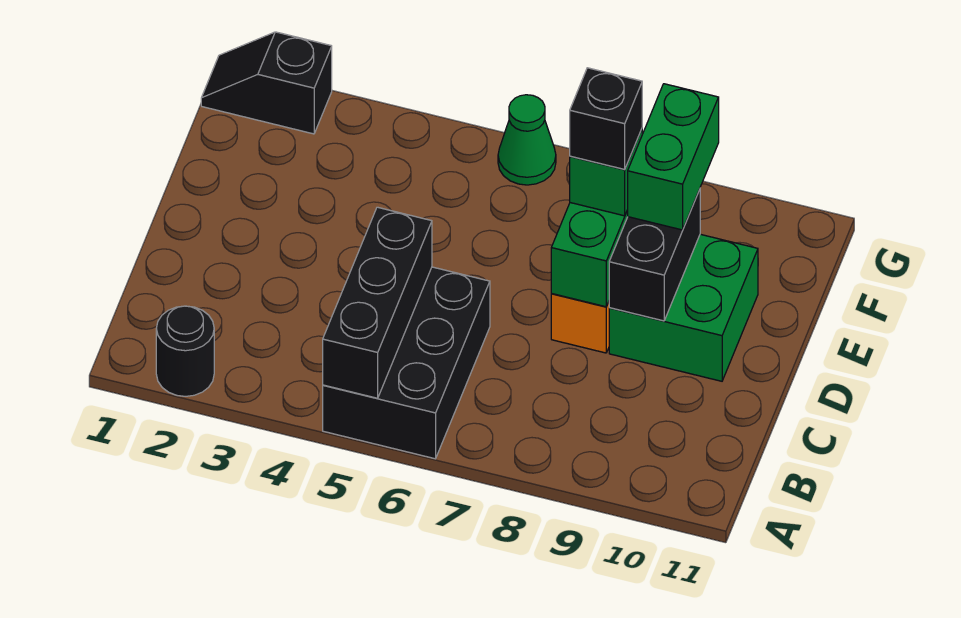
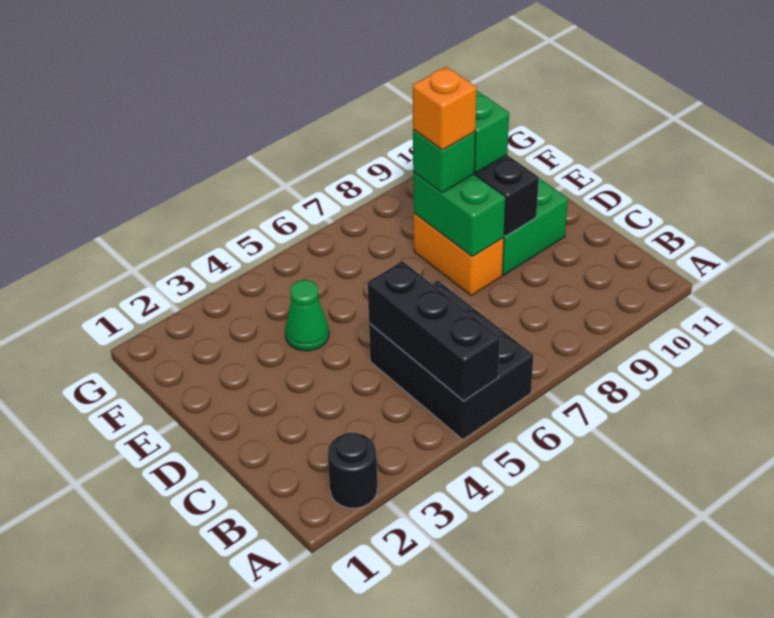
black 1x1 brick [570,68,642,169] -> orange 1x1 brick [413,67,477,150]
black 1x2 slope [201,32,332,134] -> none
green 1x1 cone [498,95,556,185] -> green 1x1 cone moved to [285,280,329,351]

